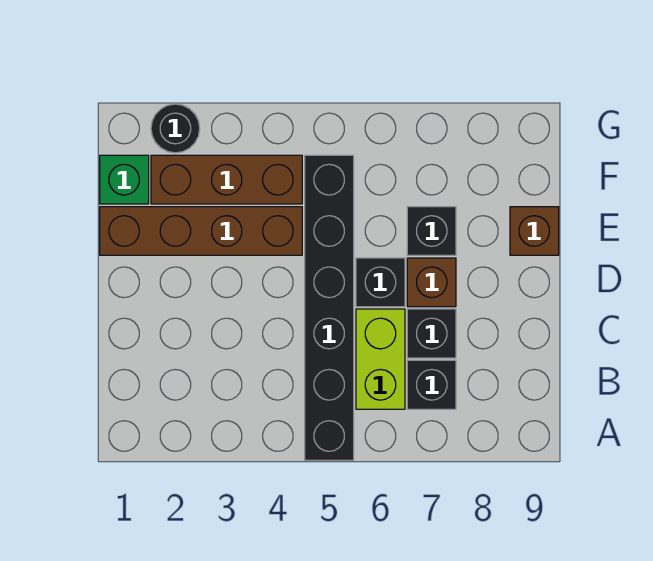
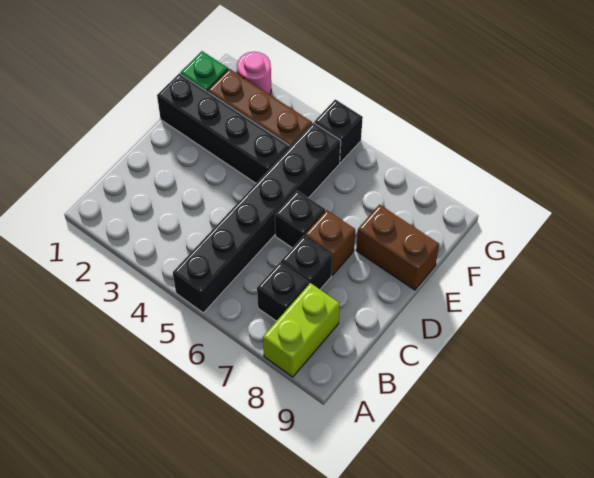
lime 1x2 brick [356,309,405,409] -> lime 1x2 brick moved to [263,283,340,377]
brown 1x4 brick [100,207,302,255] -> black 1x4 brick [157,74,289,183]
black 1x1 brick [407,207,456,255] -> black 1x1 brick moved to [314,99,363,163]
brown 1x1 brick [510,207,559,255] -> brown 1x2 brick [356,205,439,290]
black 1x1 round brick [151,104,200,153] -> pink 1x1 round brick [237,52,271,94]

